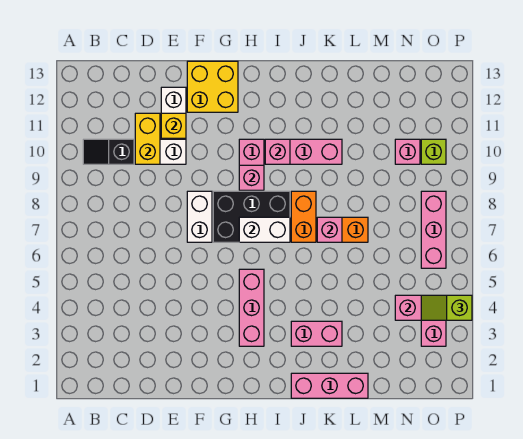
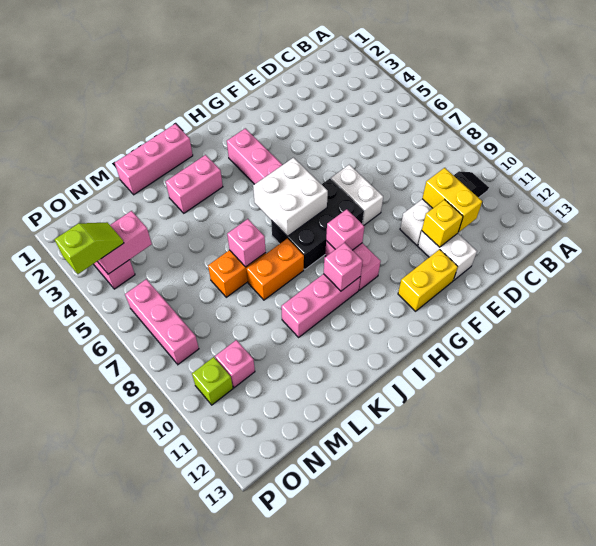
yellow 2x2 brick [187,61,238,112] -> yellow 1x2 brick [398,249,458,311]
white 1x2 brick [239,217,290,242] -> white 2x2 brick [253,158,328,236]
orange 1x2 brick [291,191,316,242] -> orange 1x2 brick turned to [246,239,304,300]

